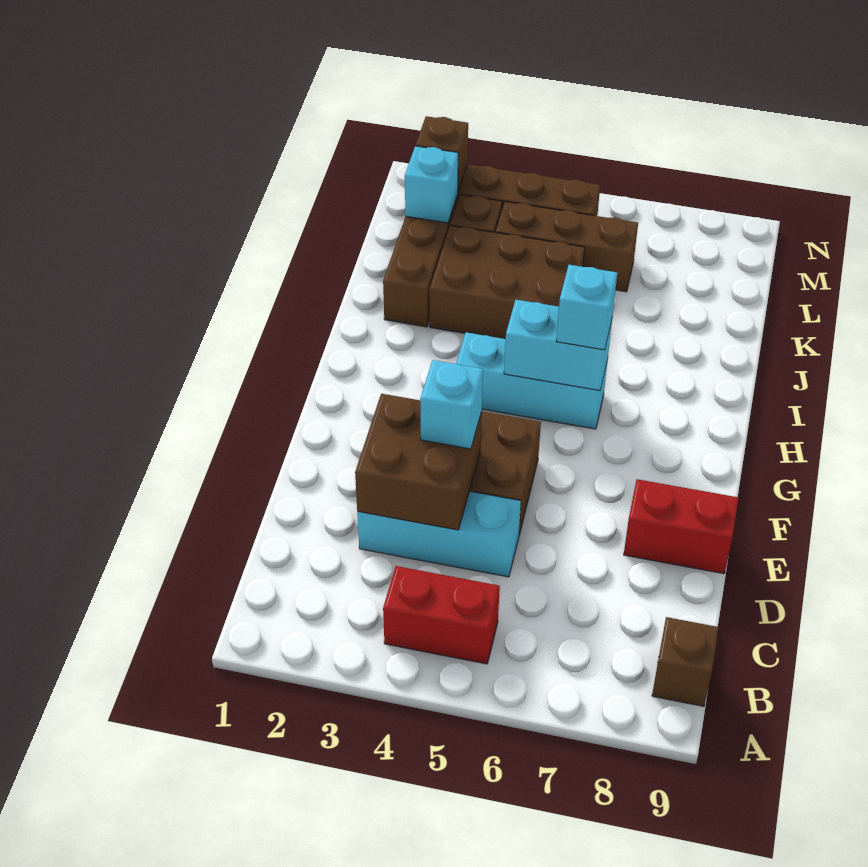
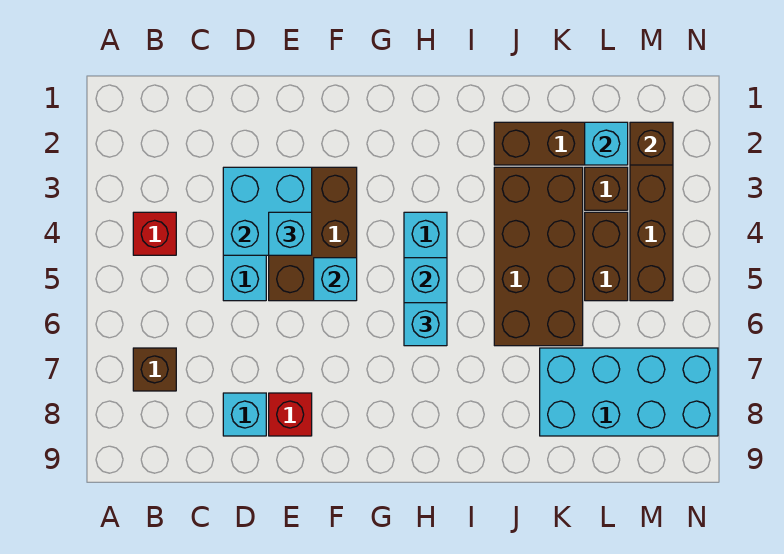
red 1x2 brick [383,566,500,664] -> red 1x1 brick [133,212,176,255]
brown 1x1 brick [652,617,719,706] -> brown 1x1 brick moved to [133,348,176,391]
brown 2x2 brick [355,394,482,530] -> cyan 2x2 brick [223,167,312,255]
none -> cyan 1x1 brick [223,393,266,436]
red 1x2 brick [624,479,739,574] -> red 1x1 brick [269,393,312,436]
none -> cyan 1x1 brick [314,258,357,301]
brown 2x3 brick [429,225,585,339] -> brown 2x4 brick [494,167,583,346]
none -> cyan 2x4 brick [540,348,718,436]
brown 1x3 brick [496,202,638,292] -> brown 1x2 brick [585,212,628,301]

